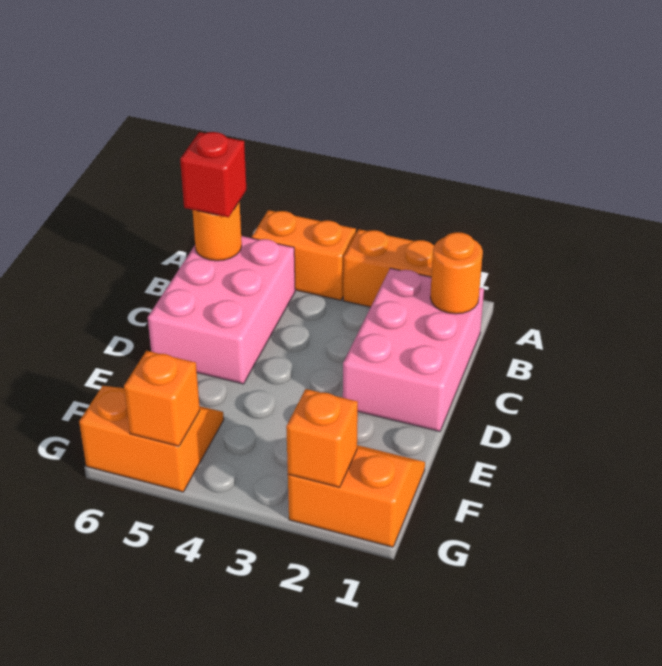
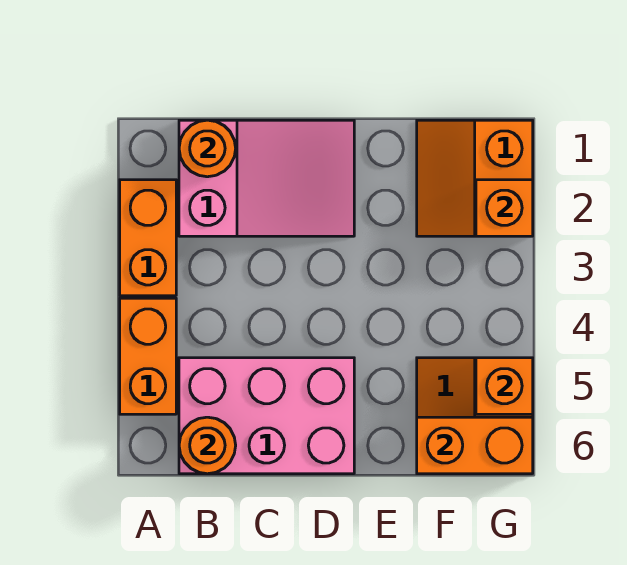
pink 2x3 brick [343,268,484,432] -> pink 2x3 slope [179,120,354,236]
red 1x1 brick [180,132,246,217] -> none
none -> orange 1x2 brick [417,417,533,474]

